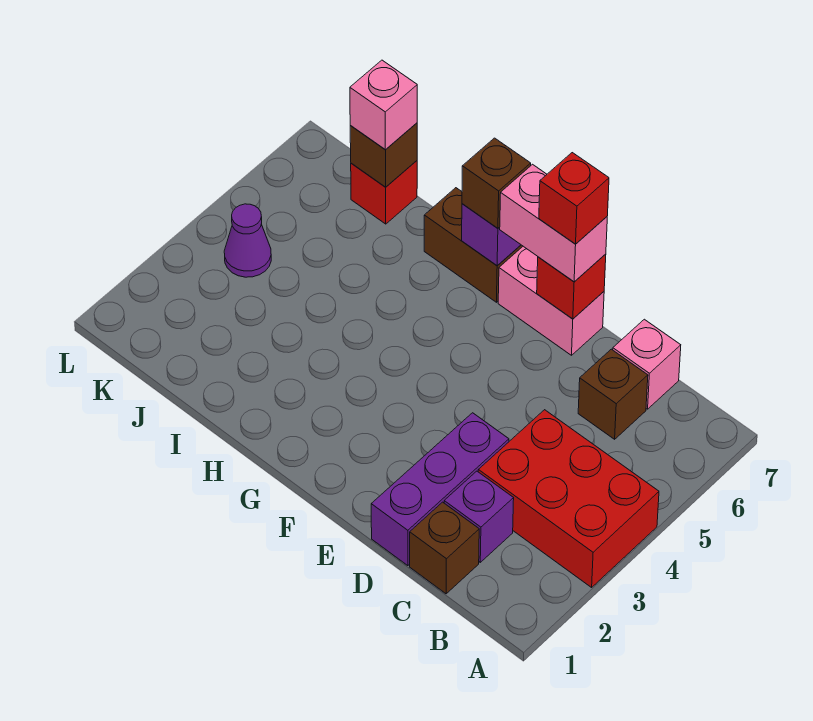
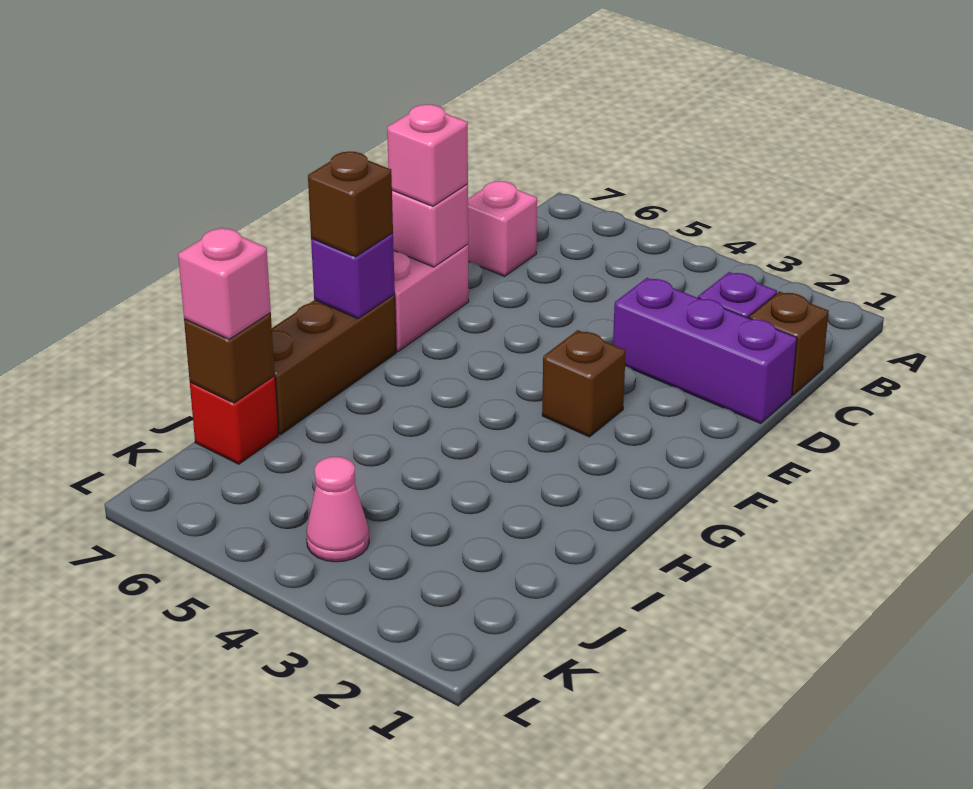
red 2x3 brick [478,410,659,587] -> none
brown 1x1 brick [578,349,648,439] -> brown 1x1 brick moved to [542,330,626,437]
red 1x1 brick [537,254,606,319] -> pink 1x1 brick [392,184,468,267]
pink 1x2 brick [499,164,607,282] -> pink 1x1 brick [387,104,468,206]
red 1x1 brick [539,153,609,244] -> none
brown 1x2 brick [424,188,523,302] -> brown 1x3 brick [272,295,396,435]
purple 1x1 cone [224,204,271,277] -> pink 1x1 cone [306,457,369,562]

